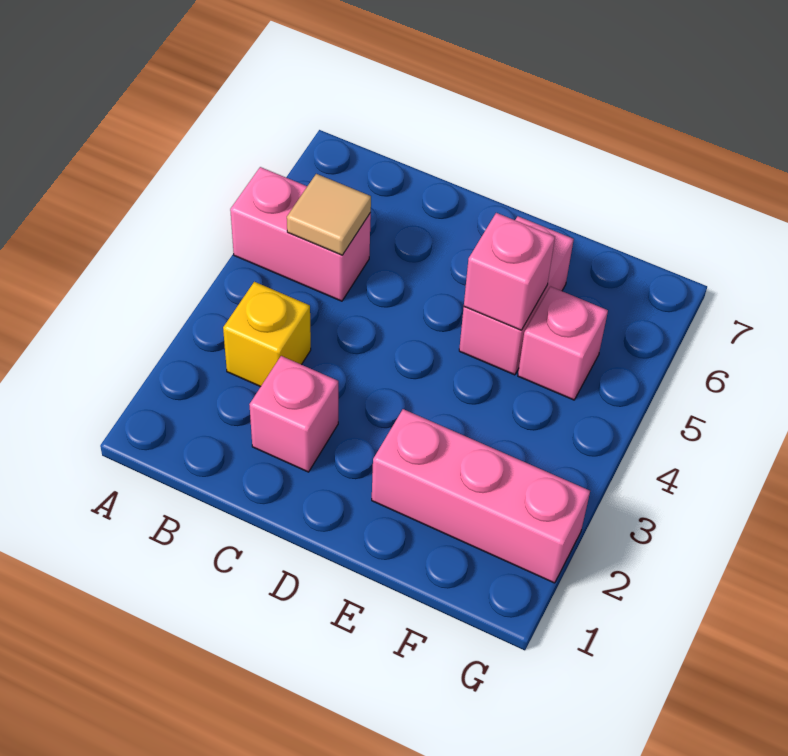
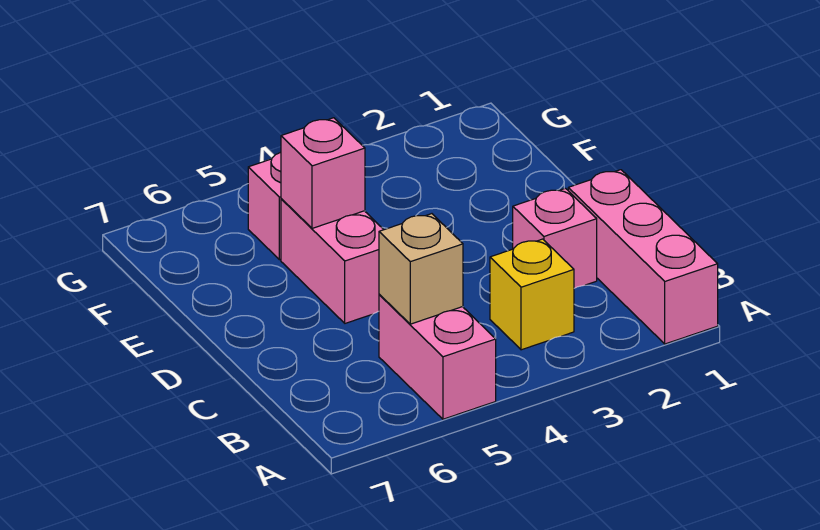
tan 1x1 tile [287,174,371,255] -> tan 1x1 brick [379,214,463,324]
pink 1x3 brick [372,409,590,583] -> pink 1x3 brick moved to [568,170,718,344]
pink 1x2 brick [459,216,574,375] -> pink 1x2 brick turned to [281,199,384,323]

